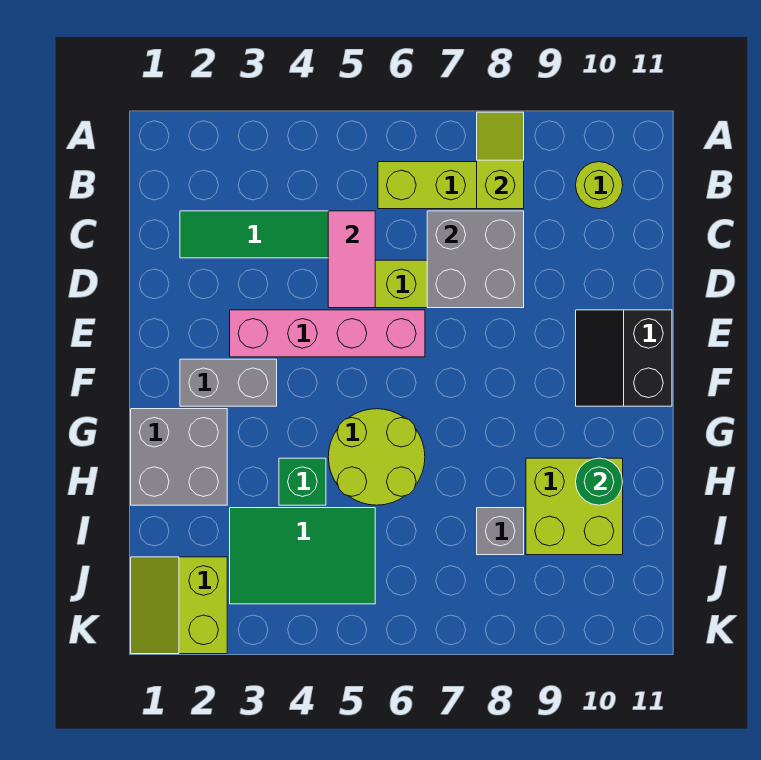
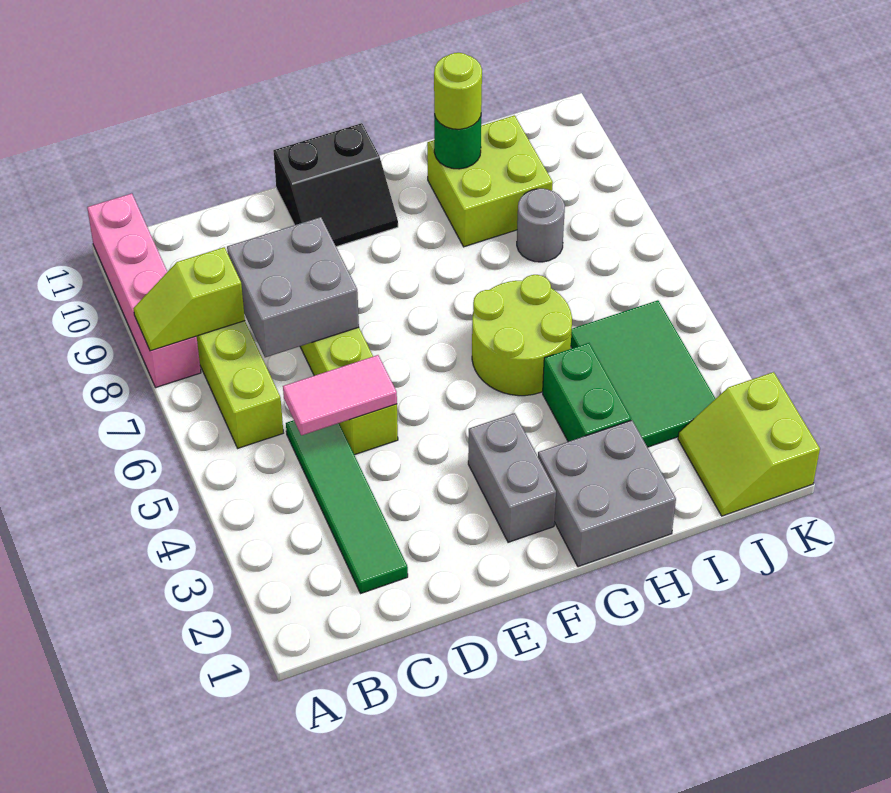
lime 1x1 round brick [576,162,623,209] -> lime 1x1 round brick moved to [434,53,482,129]
pink 1x4 brick [230,310,425,357] -> pink 1x4 brick moved to [87,193,201,388]
green 1x1 brick [279,458,326,505] -> green 1x2 brick [543,343,631,442]
grey 1x1 brick [477,508,524,555] -> grey 1x1 round brick [517,189,565,262]
lime 2x2 slope [131,557,227,654] -> lime 2x2 slope turned to [678,372,820,516]

